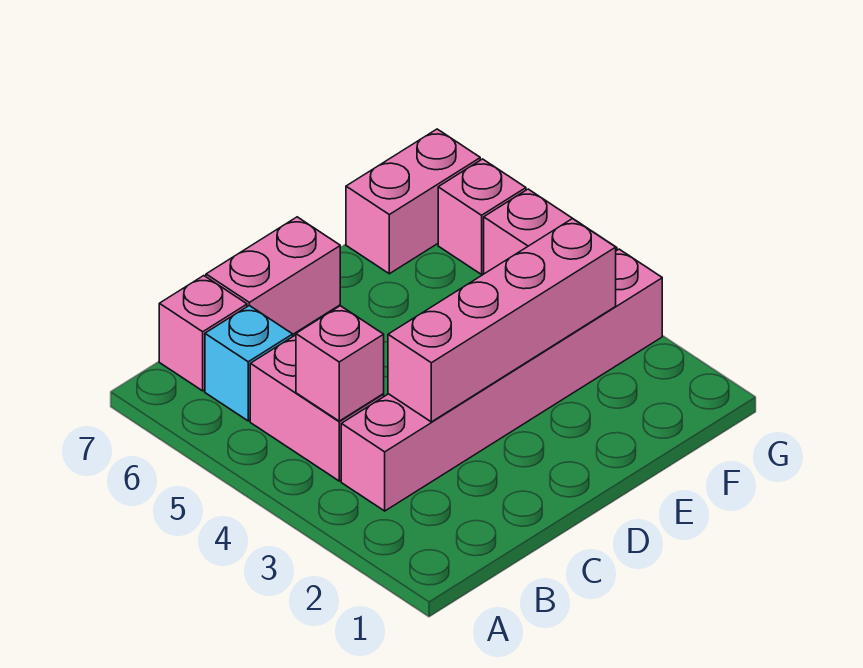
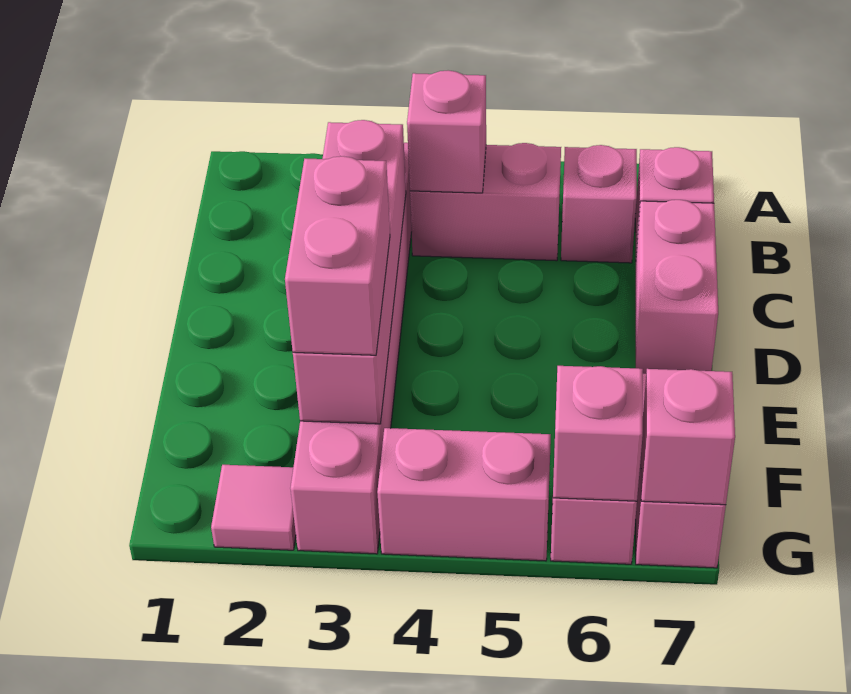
cyan 1x1 brick [205,306,293,421] -> pink 1x1 brick [561,145,637,263]
none -> pink 1x2 brick [285,156,390,355]
none -> pink 1x1 tile [211,465,296,550]
none -> pink 1x1 brick [553,366,643,501]
none -> pink 1x1 brick [641,369,735,505]

